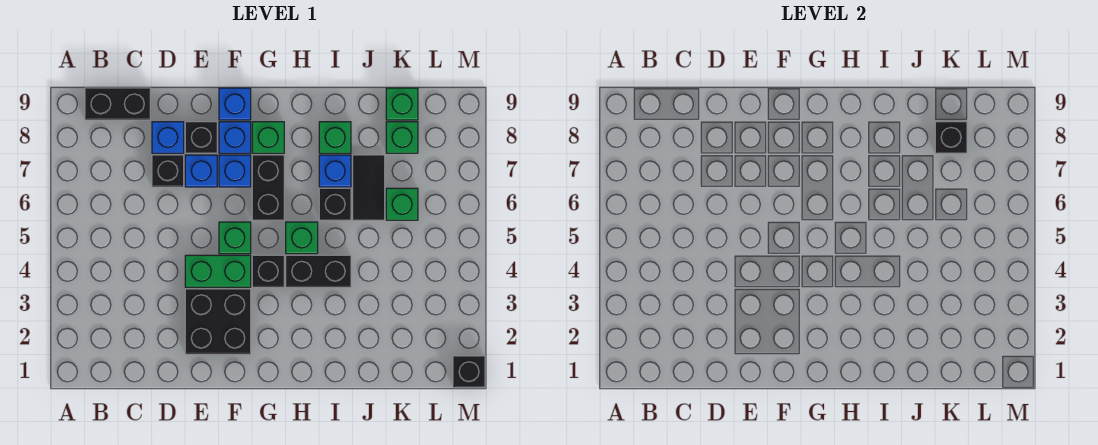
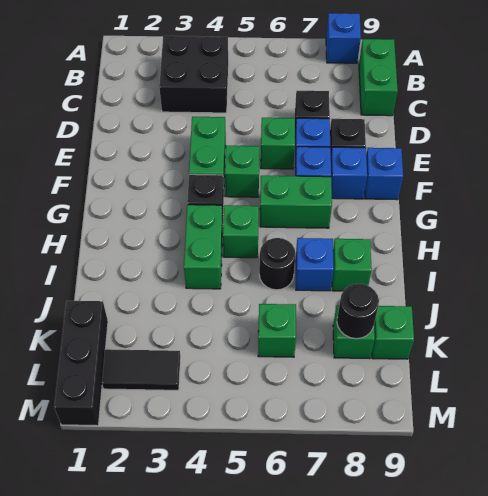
black 1x2 brick [85,88,150,120] -> green 1x2 brick [359,39,398,116]
blue 1x1 brick [152,122,184,153] -> blue 1x1 brick moved to [326,13,361,63]
black 2x2 brick [185,289,251,354] -> black 2x2 brick moved to [159,36,228,113]
black 1x2 brick [252,155,284,220] -> green 1x2 brick [260,176,332,228]
green 1x1 brick [252,122,284,153] -> green 1x1 brick moved to [261,118,295,169]
black 1x2 brick [286,255,351,287] -> green 1x2 brick [184,205,223,289]
black 1x1 brick [319,188,351,220] -> black 1x1 round brick [259,238,296,290]
black 1x2 tile [353,155,385,220] -> black 1x2 tile moved to [102,349,181,390]
black 1x1 brick [935,122,967,153] -> black 1x1 round brick [337,284,379,339]
black 1x1 brick [453,356,485,388] -> black 1x3 brick [54,301,108,426]

